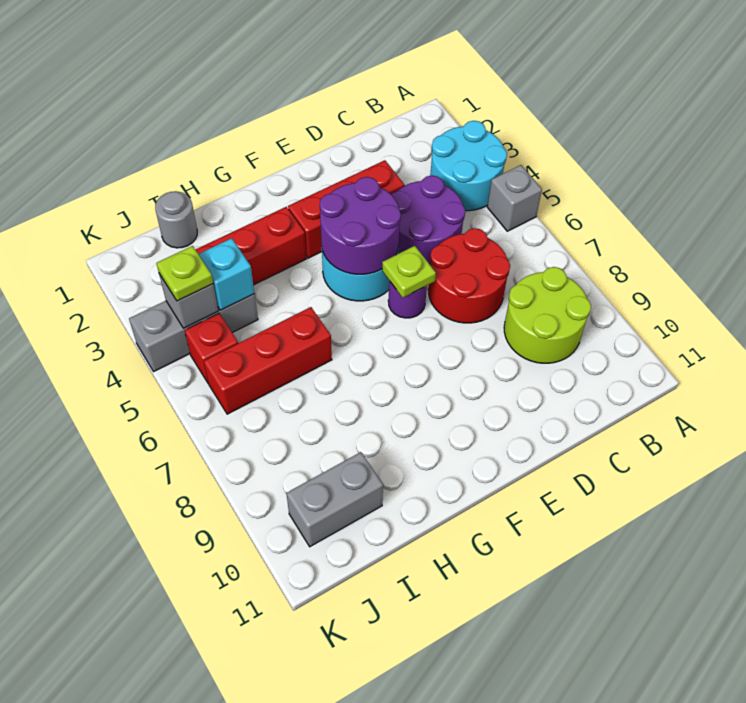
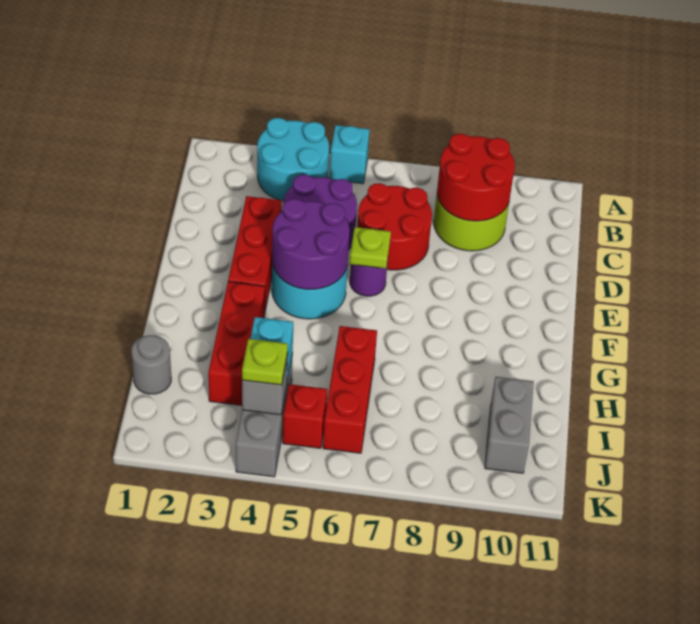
grey 1x1 brick [487,165,542,231] -> cyan 1x1 brick [330,125,370,184]
none -> red 2x2 round brick [437,134,515,221]

